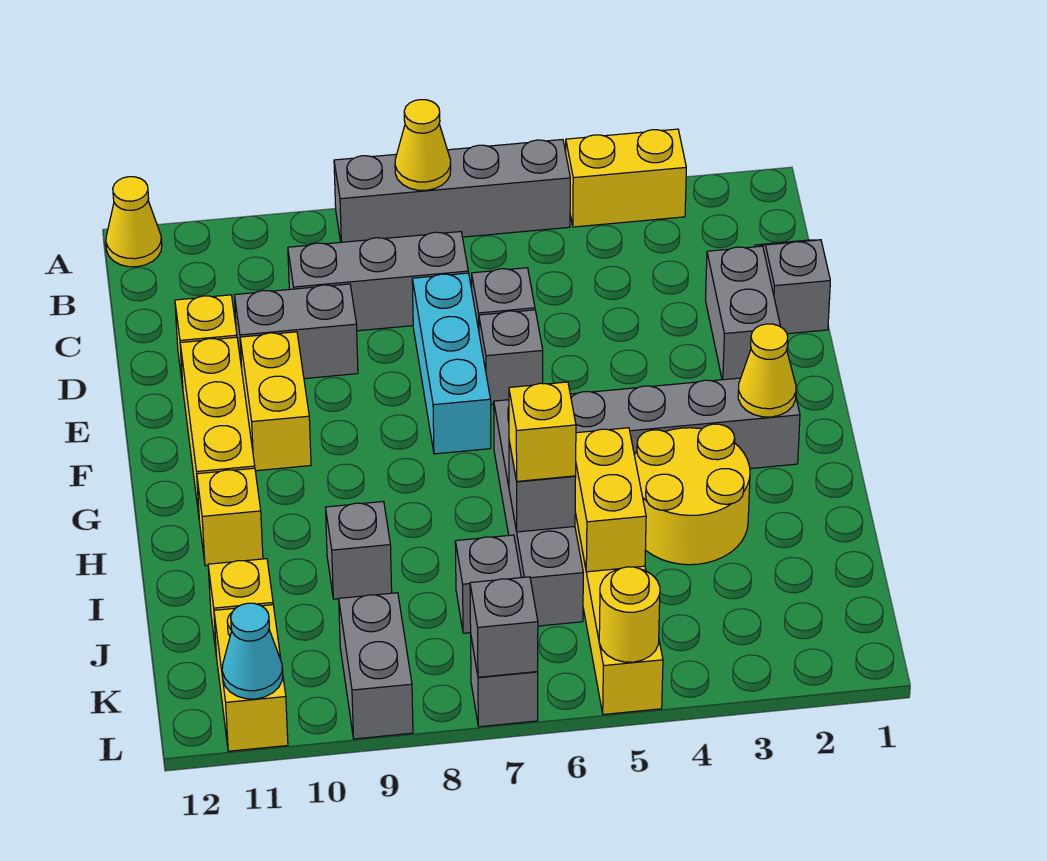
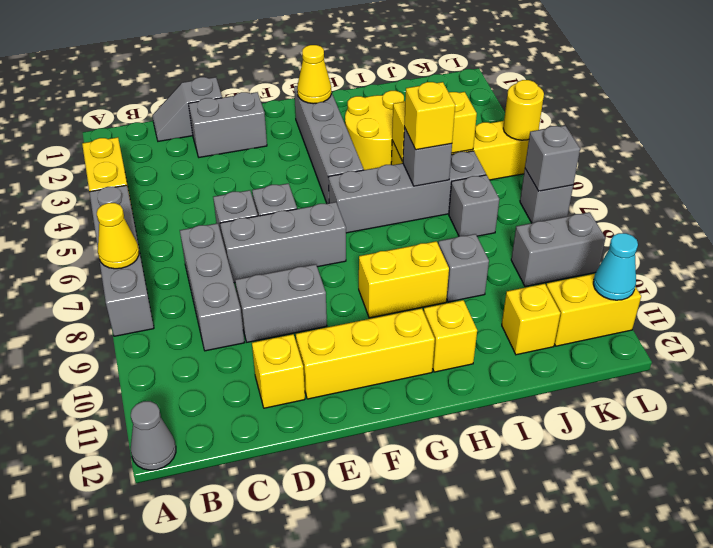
yellow 1x1 cone [106,177,162,267] -> grey 1x1 cone [131,401,176,470]
cyan 1x3 brick [412,273,491,454] -> grey 1x3 brick [220,202,346,283]
grey 1x2 brick [234,284,358,379] -> grey 1x2 brick turned to [235,264,327,342]
yellow 1x2 brick [240,332,311,471] -> yellow 1x2 brick moved to [359,241,449,318]

